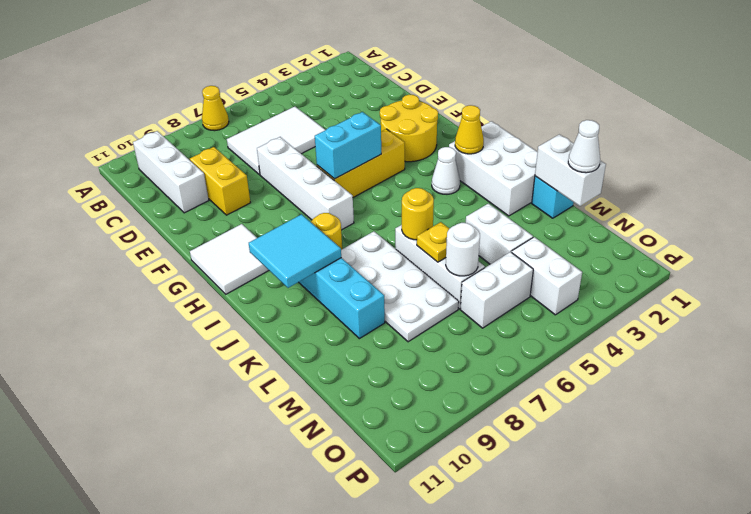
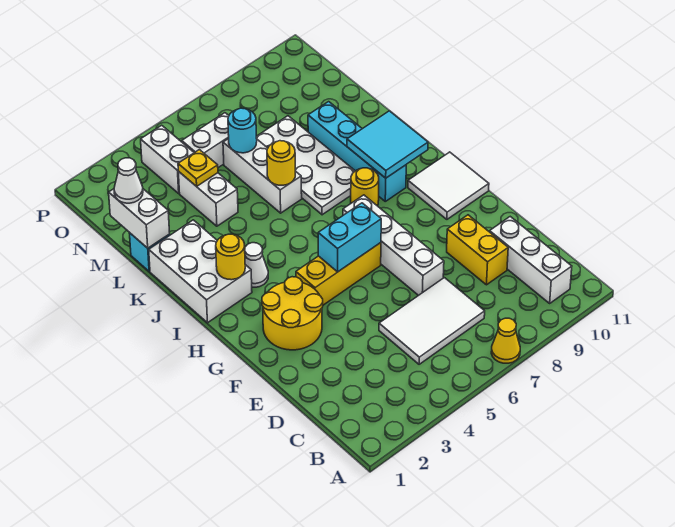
yellow 1x1 cone [455,105,484,154] -> yellow 1x1 round brick [216,234,245,280]
yellow 1x1 plate [417,222,449,262] -> yellow 1x1 plate moved to [178,150,218,186]
white 1x1 round brick [446,223,480,276] -> cyan 1x1 round brick [228,108,257,153]

